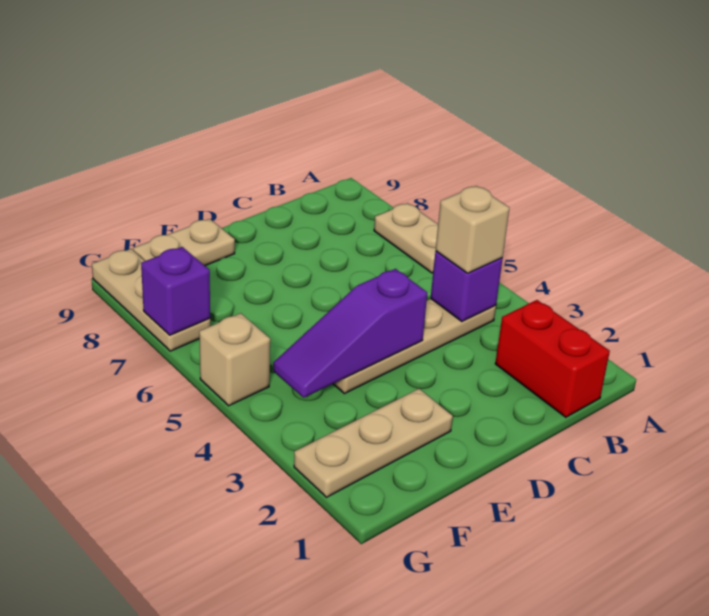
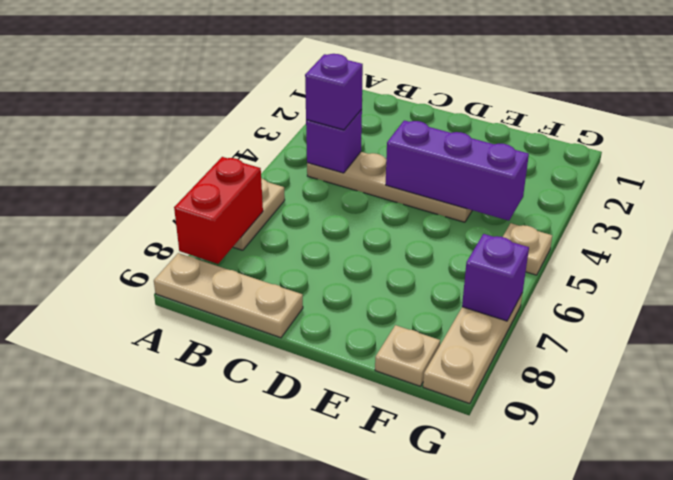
red 1x2 brick [495,300,610,417] -> red 1x2 brick moved to [174,157,263,264]
tan 1x1 brick [436,186,509,273] -> purple 1x1 brick [305,54,363,130]
purple 1x3 slope [273,269,427,398] -> purple 1x3 brick [386,120,529,221]
tan 1x3 plate [294,389,453,497] -> tan 1x3 plate moved to [154,253,303,338]
tan 1x2 plate [133,219,235,266] -> tan 1x1 plate [375,325,440,386]
tan 1x1 brick [199,313,270,406] -> tan 1x1 plate [503,223,552,275]

